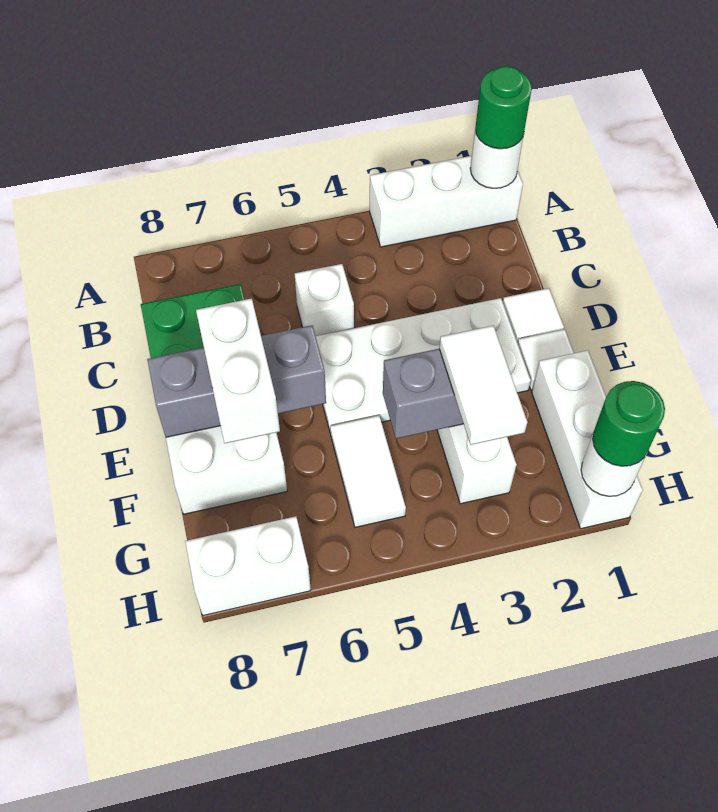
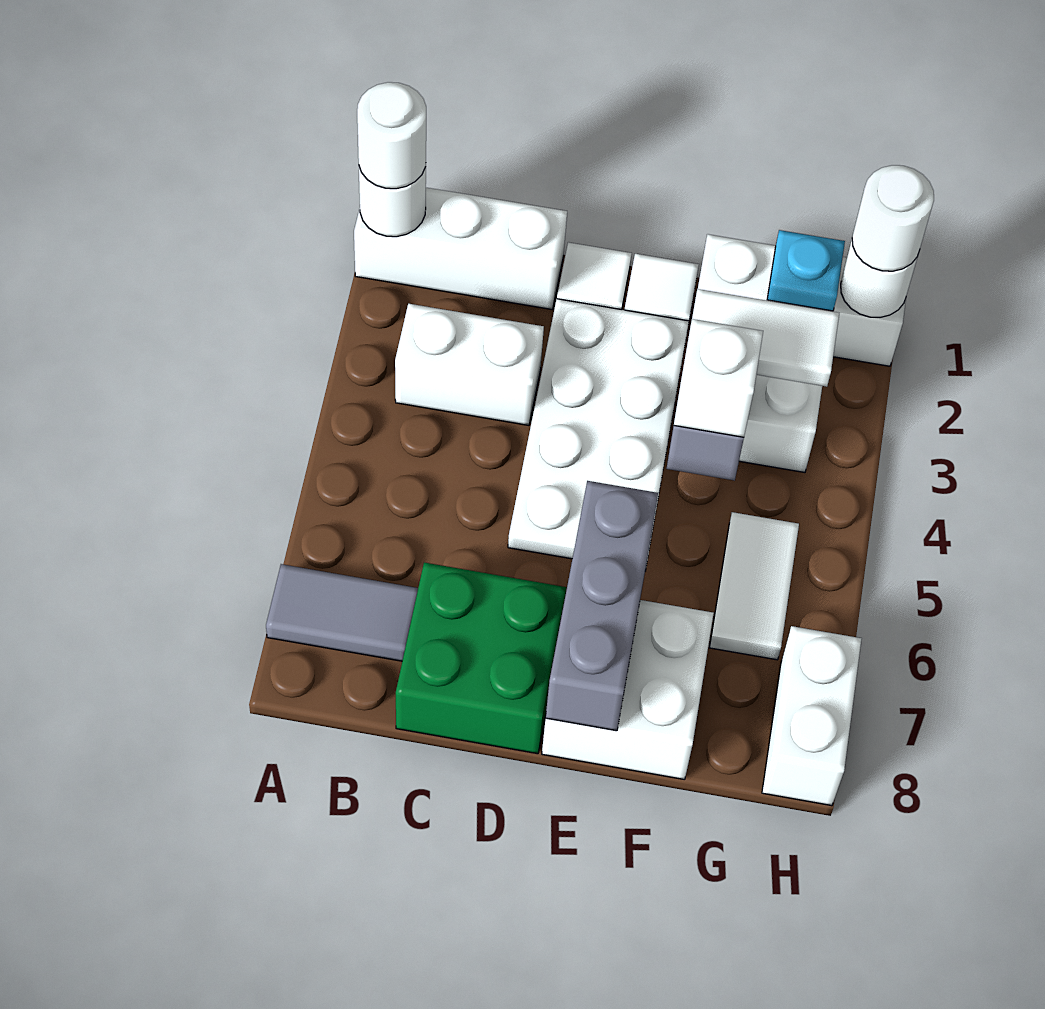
white 1x3 brick [370,156,523,247] -> white 1x3 brick turned to [354,188,567,309]
green 1x1 round brick [475,66,532,149] -> white 1x1 round brick [357,82,426,189]
none -> grey 1x2 tile [266,564,418,661]
white 1x1 brick [295,264,354,336] -> white 1x1 brick moved to [674,319,763,437]
white 1x2 brick [196,298,280,443] -> white 1x2 brick moved to [395,304,544,425]
white 1x2 tile [330,416,406,527] -> white 1x2 tile turned to [710,512,799,660]
none -> cyan 1x1 plate [767,230,845,311]
green 1x1 round brick [593,381,665,466] -> white 1x1 round brick [852,165,934,271]

